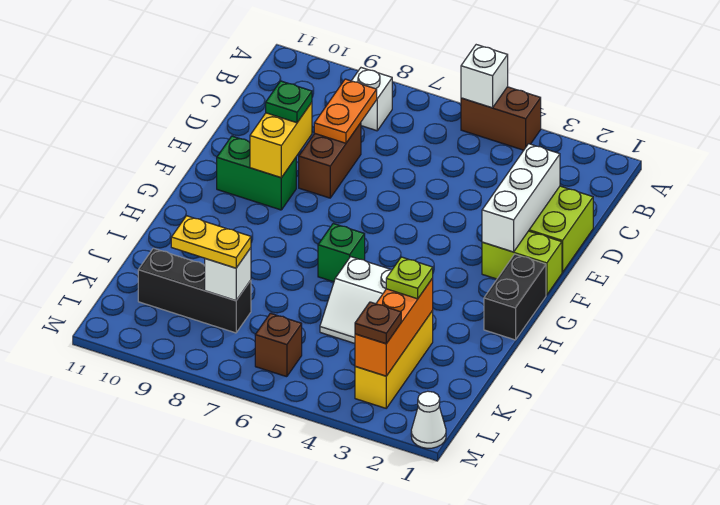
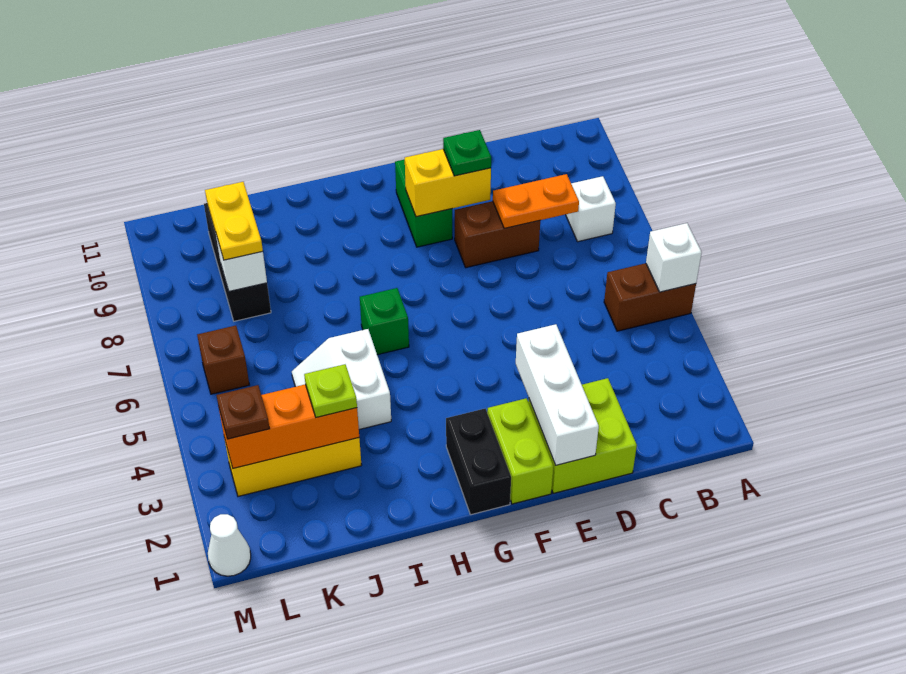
brown 1x2 brick [461,87,541,150] -> brown 1x2 brick turned to [604,263,696,331]
white 1x3 brick [482,144,560,252] -> white 1x3 brick turned to [516,324,599,465]
black 1x2 brick [484,254,546,340] -> black 1x2 brick turned to [446,409,511,515]

